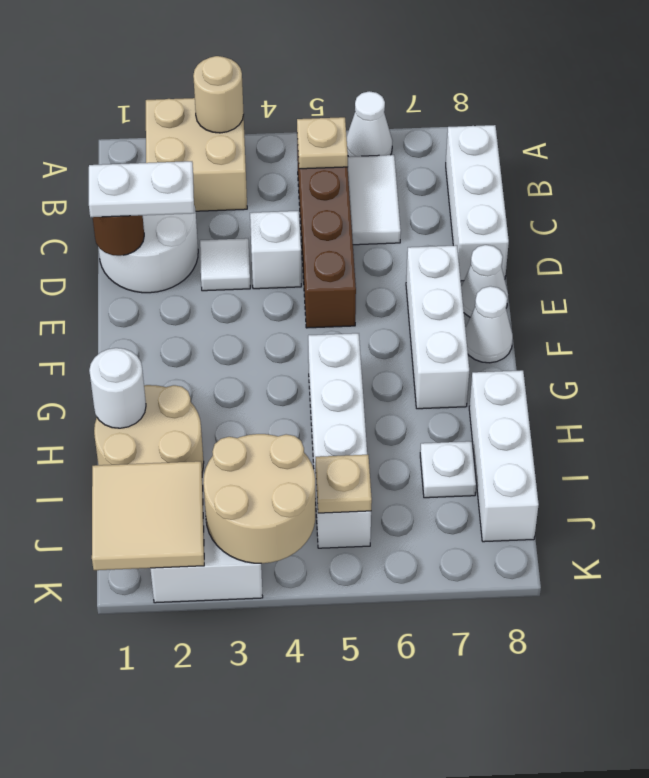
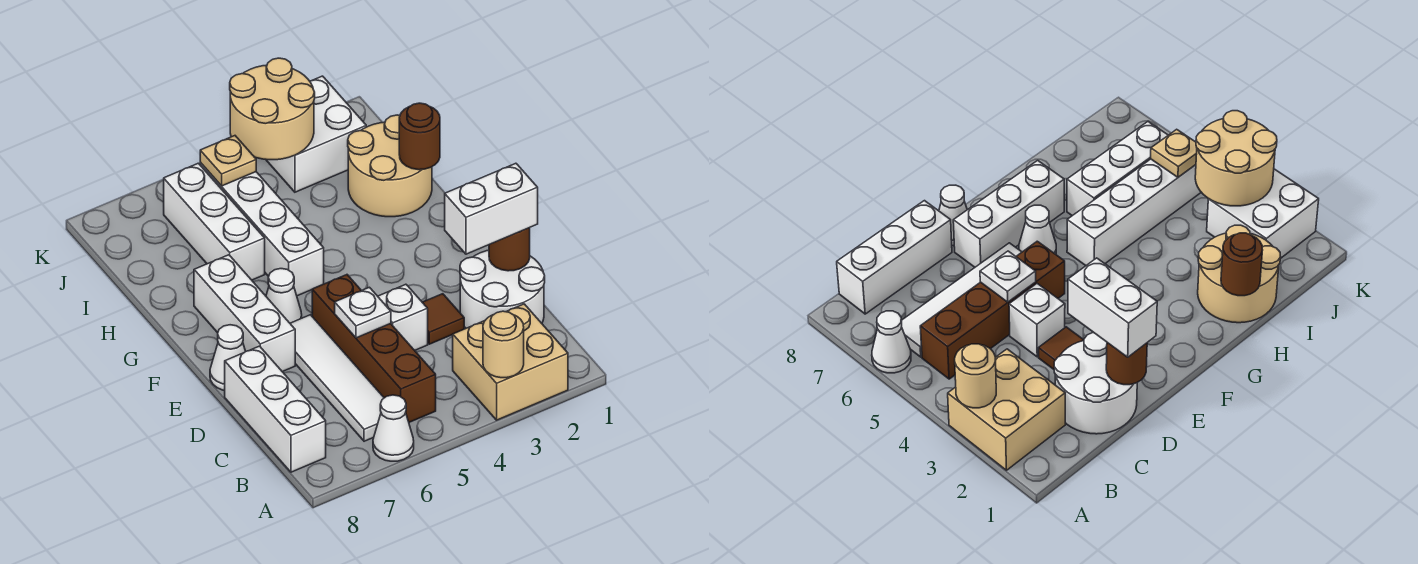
tan 1x1 plate [297,117,348,169] -> none
white 1x2 tile [348,155,401,245] -> white 1x4 tile [290,315,384,441]
white 1x2 plate [89,161,194,217] -> white 1x2 brick [445,163,538,254]
white 1x1 tile [200,238,250,291] -> brown 1x1 tile [422,294,464,344]
white 1x1 cone [465,286,513,363] -> white 1x1 cone moved to [266,269,302,323]
white 1x1 round brick [89,348,146,428] -> brown 1x1 round brick [399,103,440,170]
white 1x3 brick [469,370,539,542] -> white 1x3 brick moved to [164,163,265,280]
white 1x1 plate [420,441,476,498] -> white 1x1 plate moved to [335,287,391,338]
tan 2x2 tile [92,461,204,570] -> none

